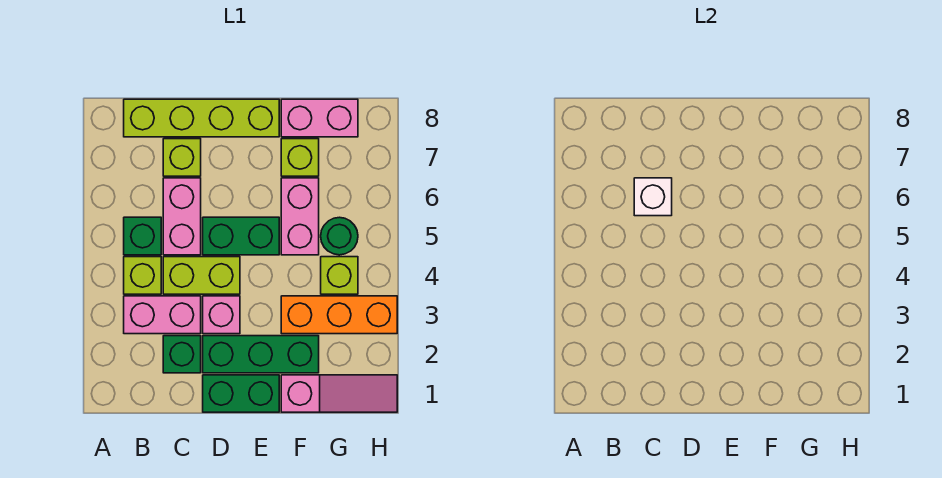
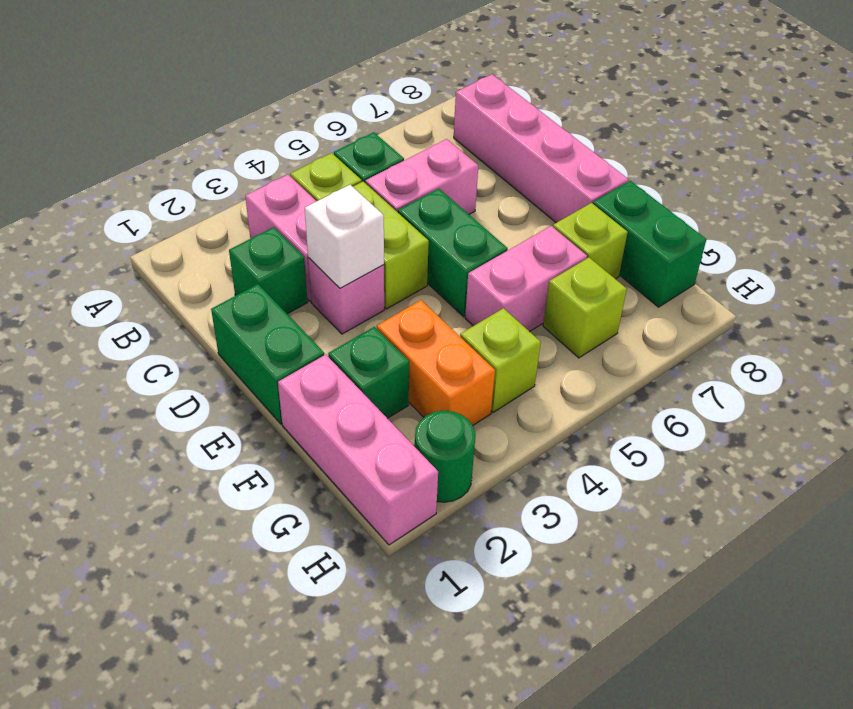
lime 1x4 brick [124,99,279,137] -> pink 1x4 brick [454,74,628,223]
white 1x1 brick [634,178,672,216] -> white 1x1 brick moved to [305,185,384,288]
lime 1x1 brick [163,139,201,176] -> lime 1x1 brick moved to [543,258,627,358]
green 1x3 brick [203,336,319,373] -> green 1x1 brick [328,327,409,419]
pink 1x3 slope [281,375,397,412] -> pink 1x3 brick [278,355,438,545]
orange 1x3 brick [281,296,397,334] -> orange 1x2 brick [377,300,495,425]
pink 1x2 brick [281,99,358,137] -> green 1x2 brick [593,181,706,307]
green 1x1 round brick [321,217,358,255] -> green 1x1 round brick moved to [415,411,476,502]

